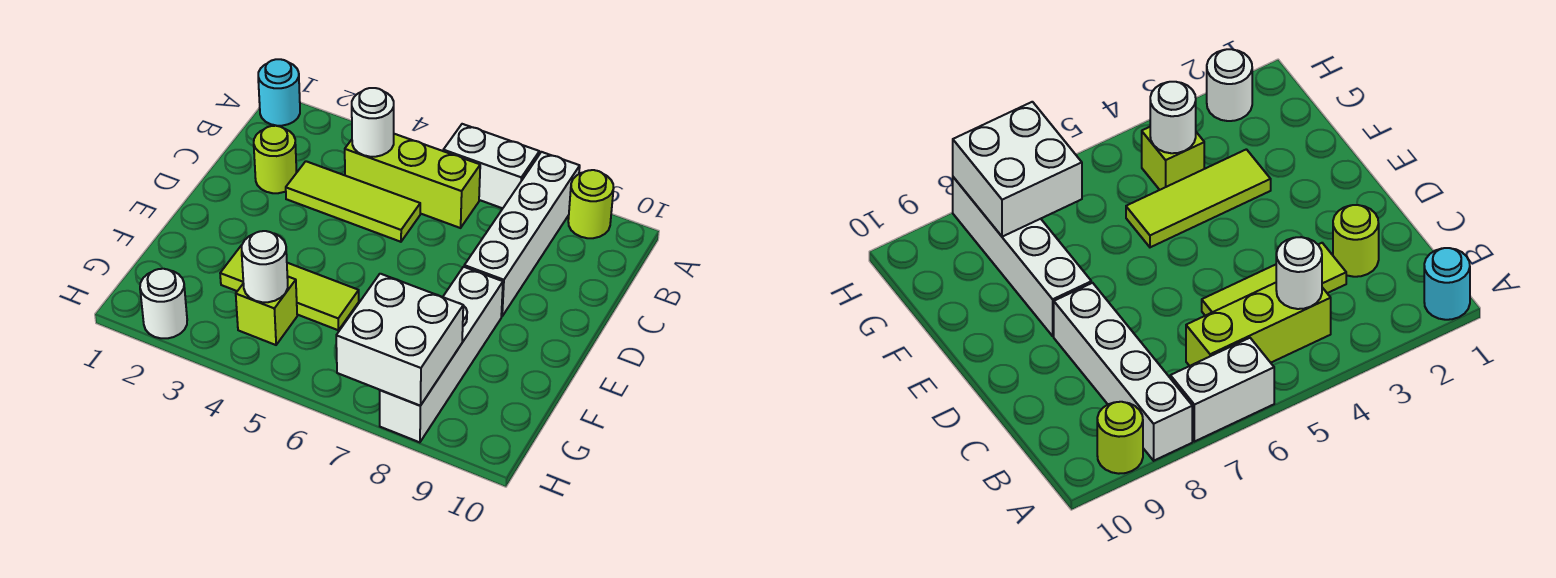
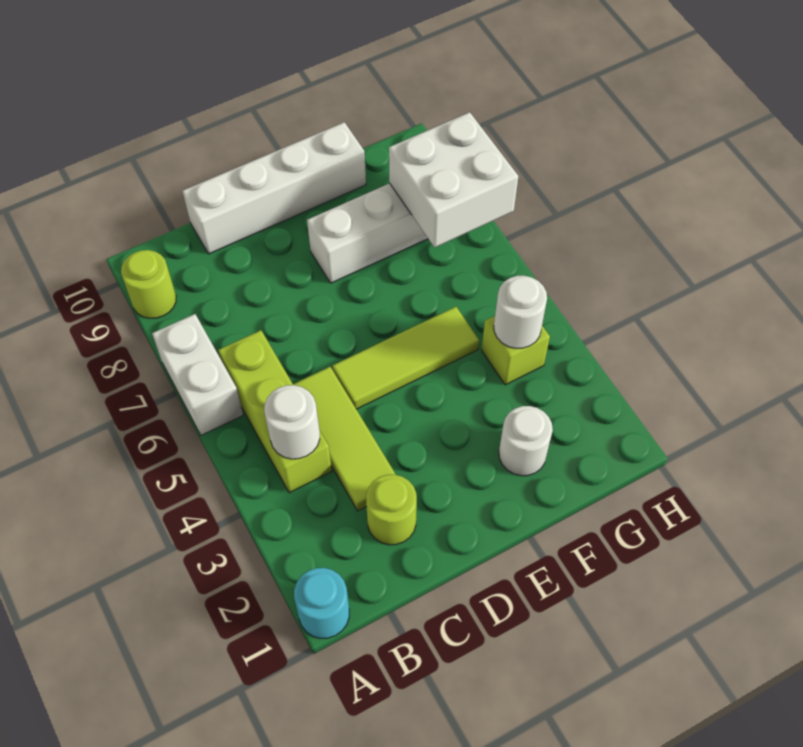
white 1x4 brick [464,152,580,316] -> white 1x4 brick moved to [183,122,366,254]
lime 1x3 tile [220,245,359,330] -> lime 1x3 tile turned to [332,307,479,409]
white 1x1 round brick [140,269,187,338] -> white 1x1 round brick moved to [499,406,553,476]

